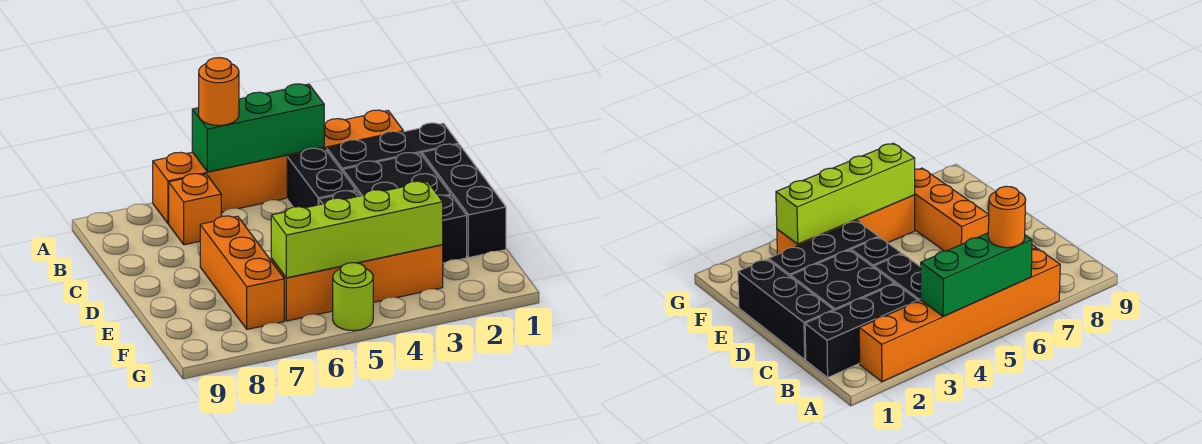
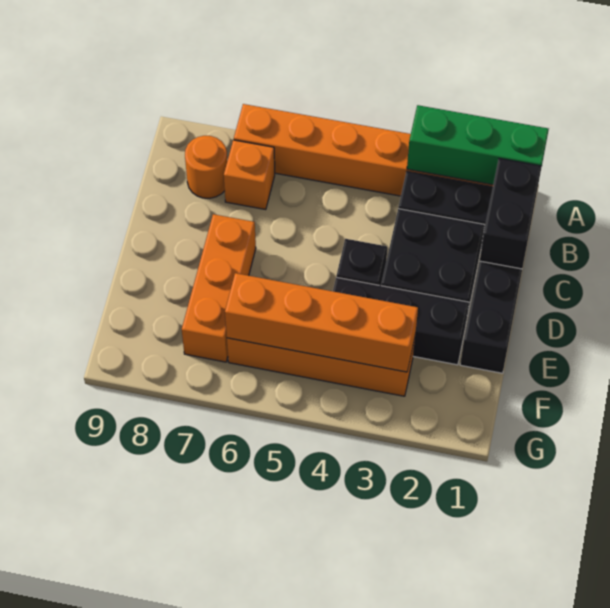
green 1x3 brick [192,84,324,172] -> green 1x3 brick moved to [407,105,549,185]
orange 1x1 round brick [199,58,239,126] -> orange 1x1 round brick moved to [185,136,227,198]
black 1x2 brick [287,148,356,208] -> black 1x2 brick moved to [480,159,542,269]
lime 1x4 brick [271,181,443,278] -> orange 1x4 brick [225,273,418,372]
lime 1x1 round brick [333,263,373,331] -> none

